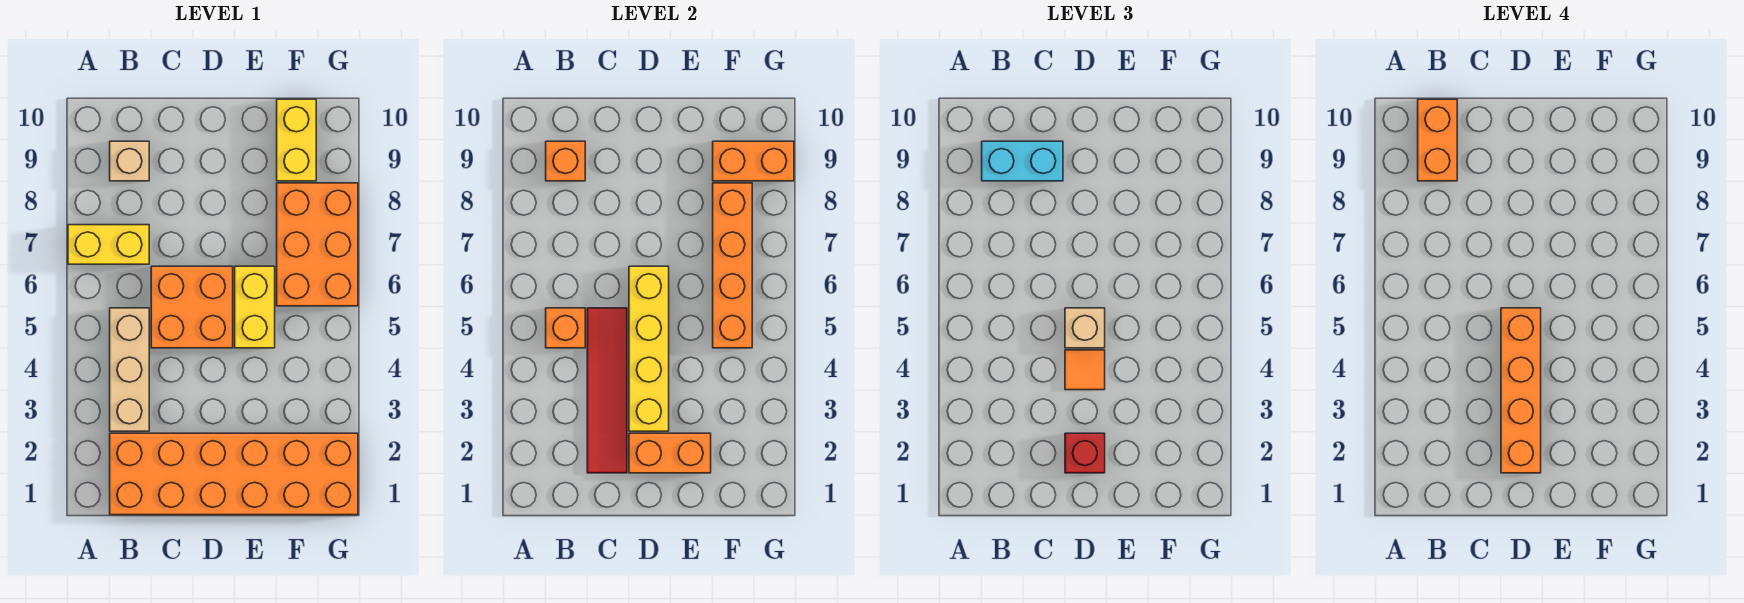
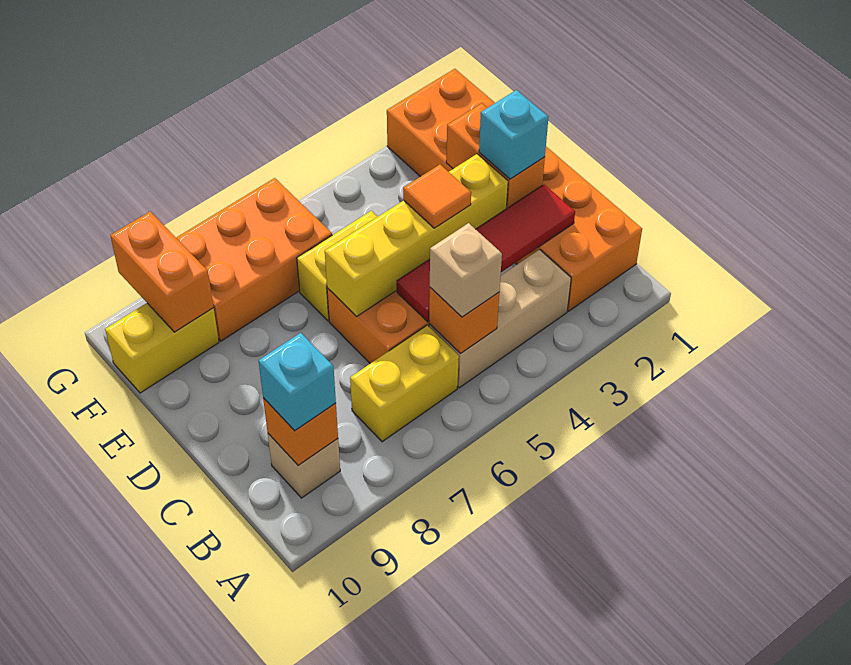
yellow 1x2 brick [68,225,149,264] -> yellow 1x2 brick turned to [350,325,459,442]
cyan 1x2 brick [982,141,1063,181] -> cyan 1x1 brick [259,333,336,431]
orange 1x2 brick [1418,99,1457,181] -> none
red 1x1 brick [1065,433,1105,473] -> cyan 1x1 brick [479,90,548,179]
orange 1x4 brick [1501,308,1541,473] -> none
tan 1x1 brick [1065,308,1105,348] -> tan 1x1 brick moved to [430,223,502,317]
orange 1x4 brick [713,183,752,348] -> none

